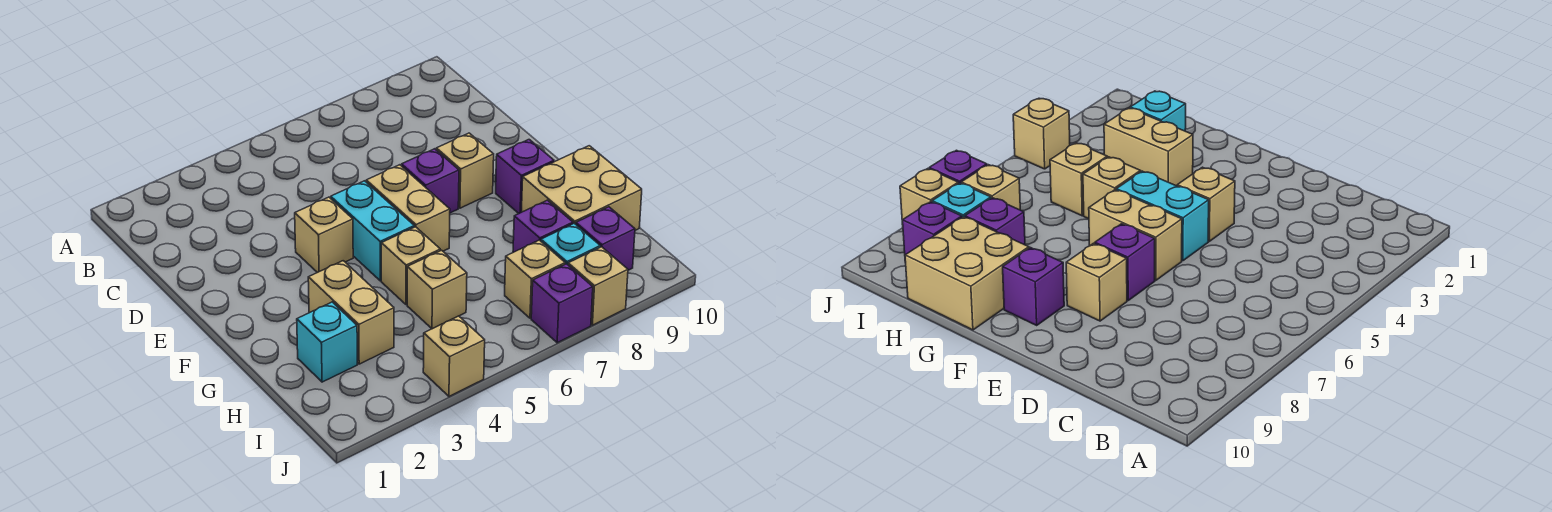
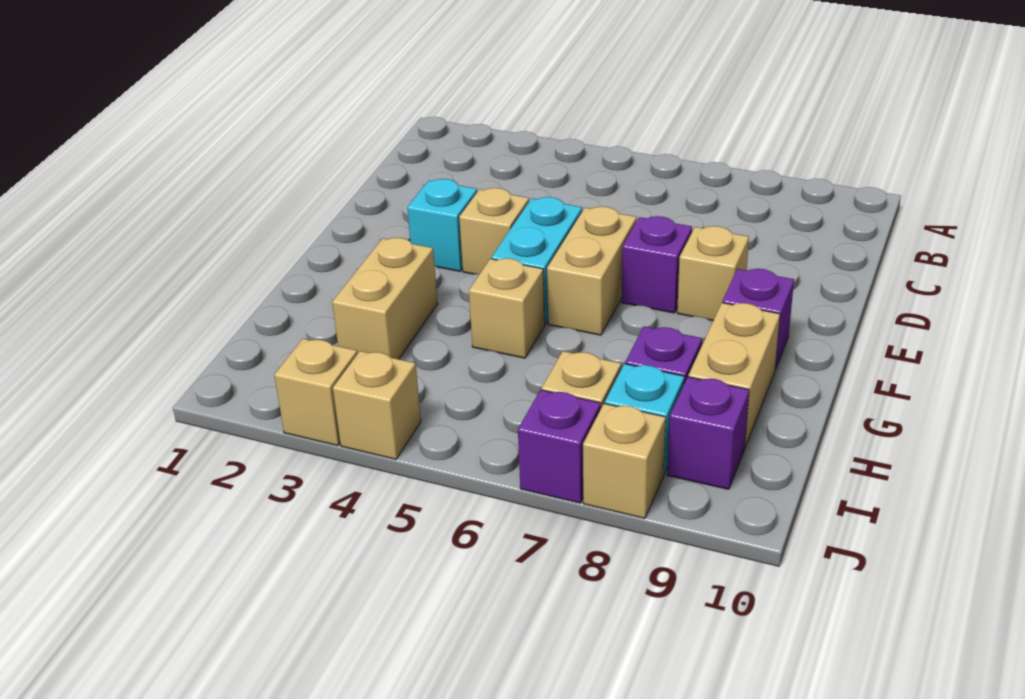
tan 2x2 brick [521,146,642,230] -> tan 1x2 brick [688,303,780,447]
cyan 1x1 brick [297,302,357,382] -> cyan 1x1 brick moved to [407,179,477,271]
tan 1x1 brick [407,250,467,329] -> tan 1x1 brick moved to [274,339,357,446]

